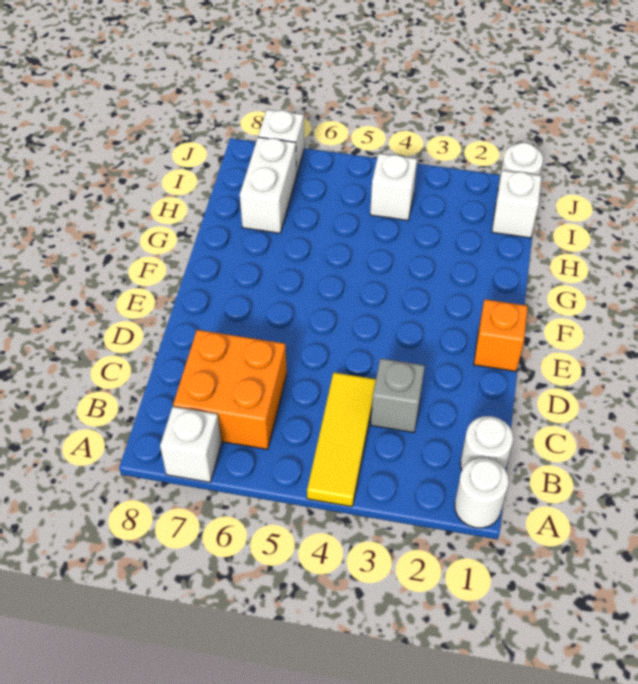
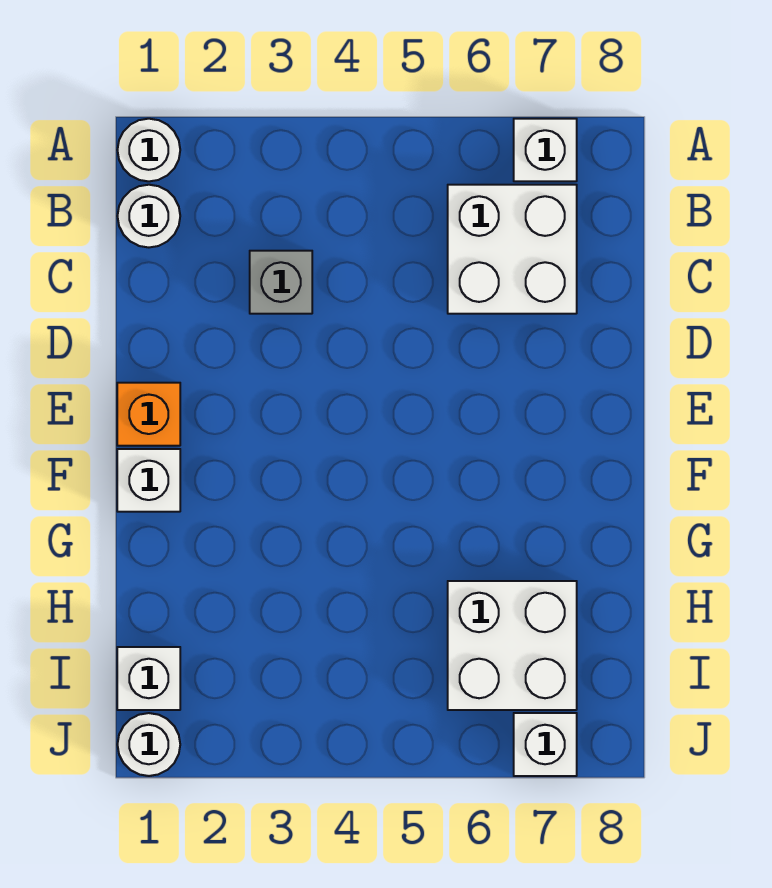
yellow 1x3 tile [307,372,376,507] -> none
orange 2x2 brick [173,330,287,449] -> white 2x2 brick [448,185,577,314]
white 1x2 brick [240,137,296,233] -> white 2x2 brick [448,581,577,710]
white 1x1 brick [370,154,417,221] -> white 1x1 brick moved to [117,449,180,512]

